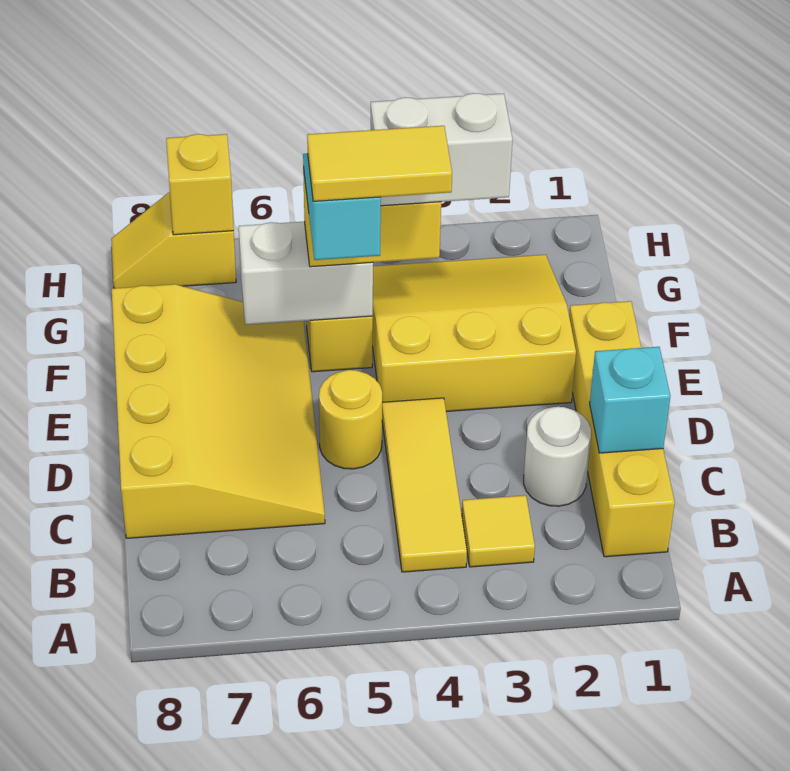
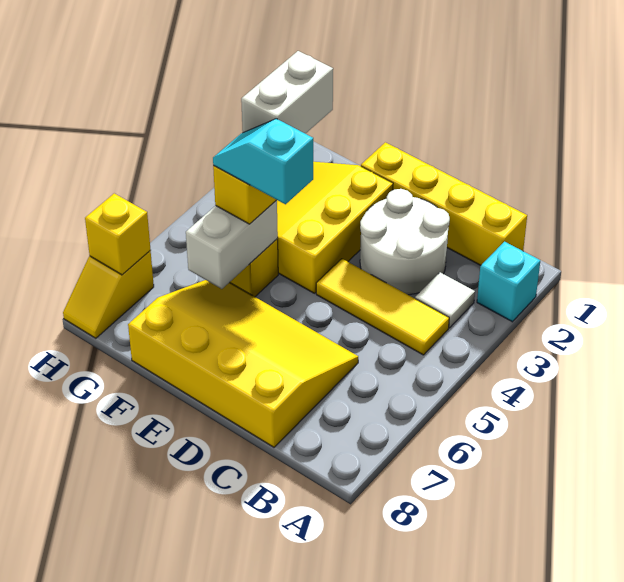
yellow 1x1 tile [462,495,535,567] -> white 1x1 tile [415,272,475,328]
cyan 1x1 brick [590,347,670,453] -> cyan 1x1 brick moved to [477,242,540,322]
white 1x1 round brick [524,407,591,506] -> white 2x2 round brick [360,189,450,295]
yellow 1x1 round brick [319,370,382,469] -> none
yellow 1x2 tile [307,126,452,201] -> none

